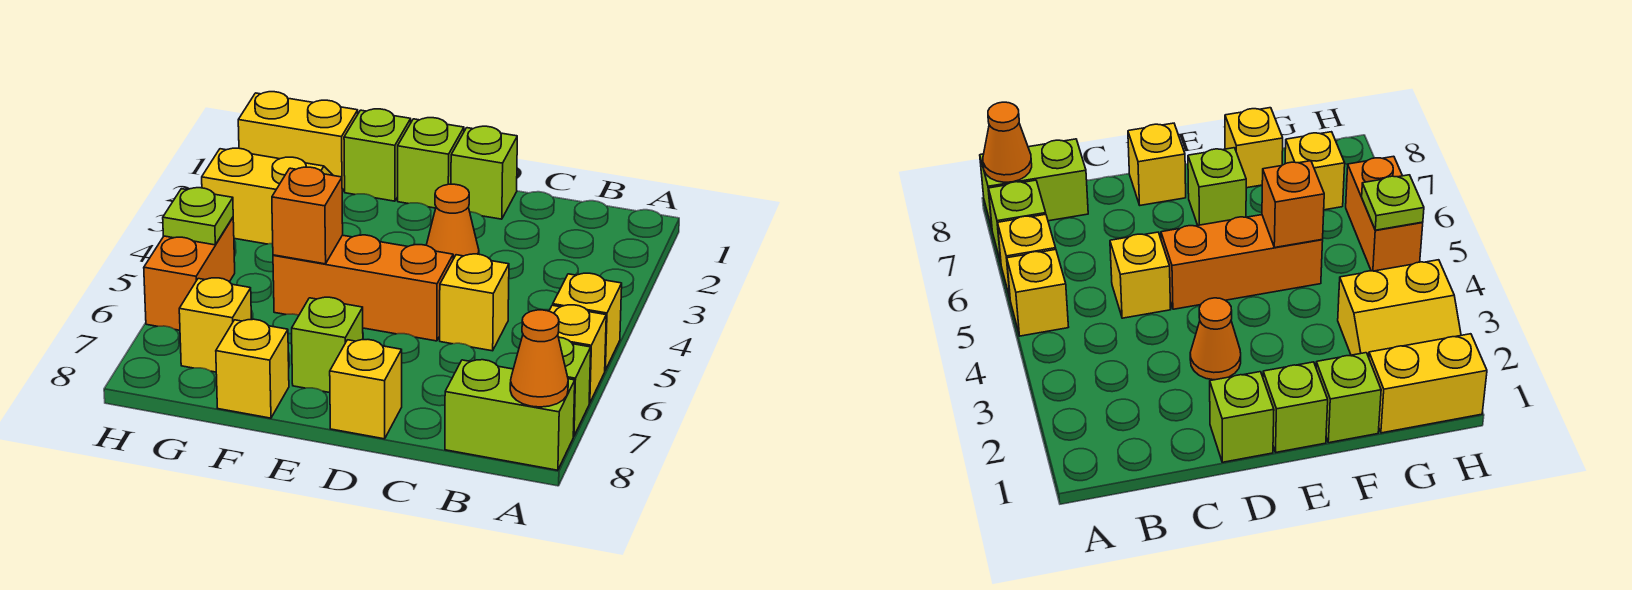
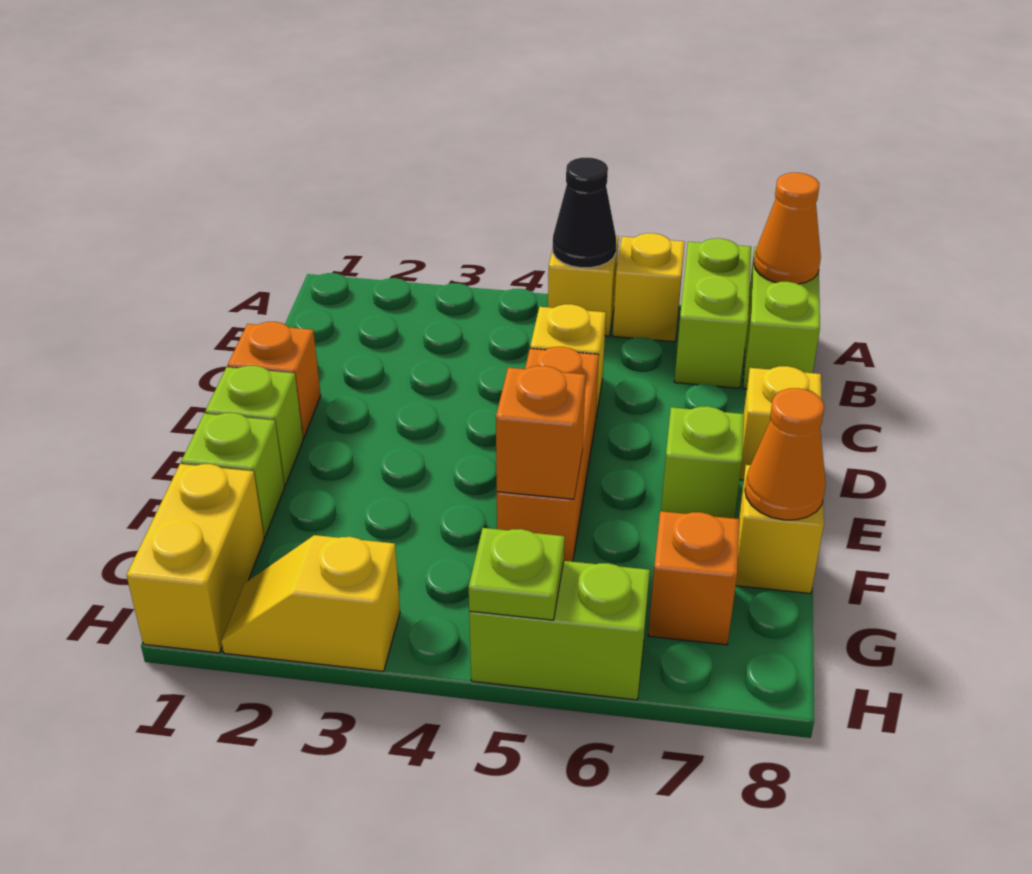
none -> black 1x1 cone [553,158,616,268]
lime 1x1 brick [559,337,591,436] -> lime 1x2 brick [674,238,751,388]
lime 1x1 brick [451,126,517,219] -> orange 1x1 brick [228,322,321,438]
orange 1x1 cone [427,184,479,259] -> orange 1x1 cone moved to [745,388,826,520]
yellow 2x2 slope [202,148,332,244] -> yellow 1x2 slope [221,535,400,671]
yellow 1x1 brick [179,278,251,372] -> orange 1x1 brick [648,511,740,645]
orange 1x2 brick [144,217,235,330] -> lime 1x2 brick [469,561,650,700]

